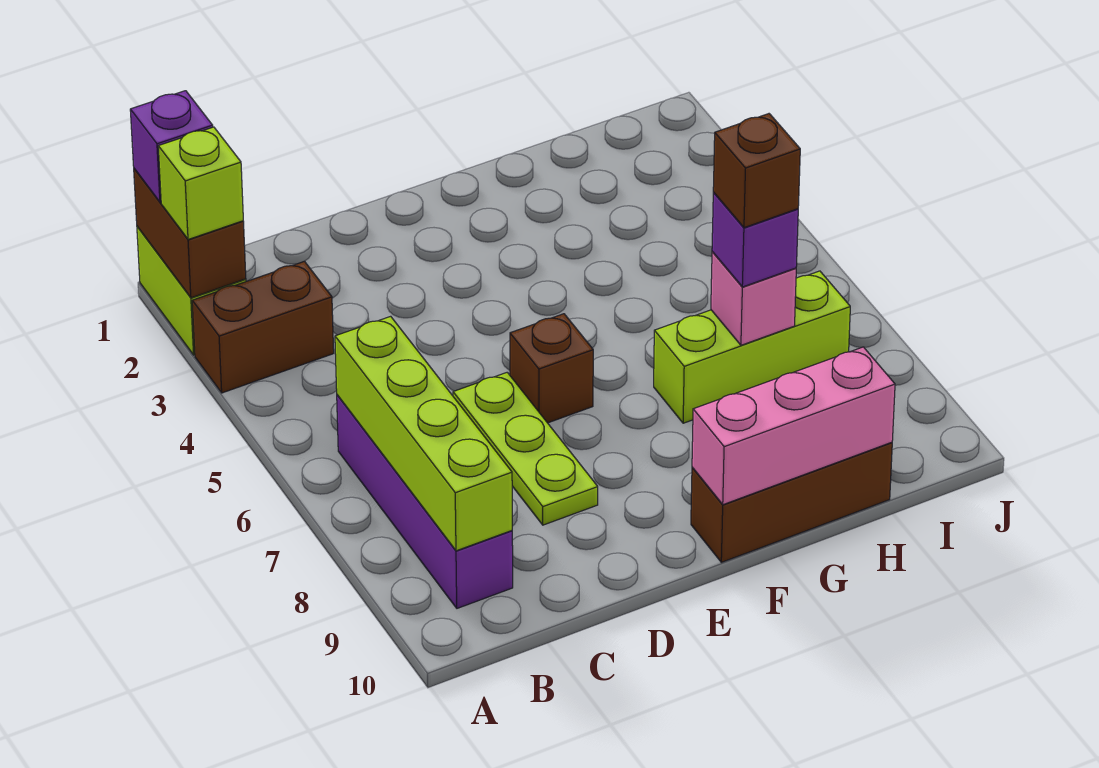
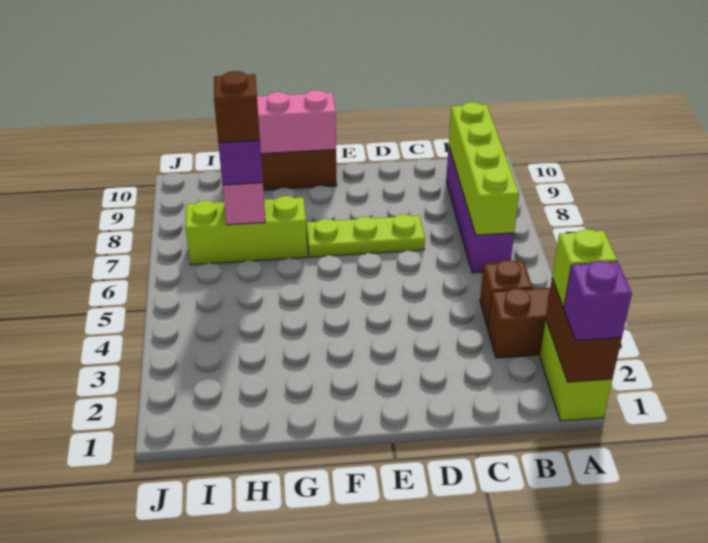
lime 1x3 plate [453,372,598,525] -> lime 1x3 plate turned to [306,214,425,257]
brown 1x1 brick [510,314,593,423] -> brown 1x1 brick moved to [480,260,533,328]

